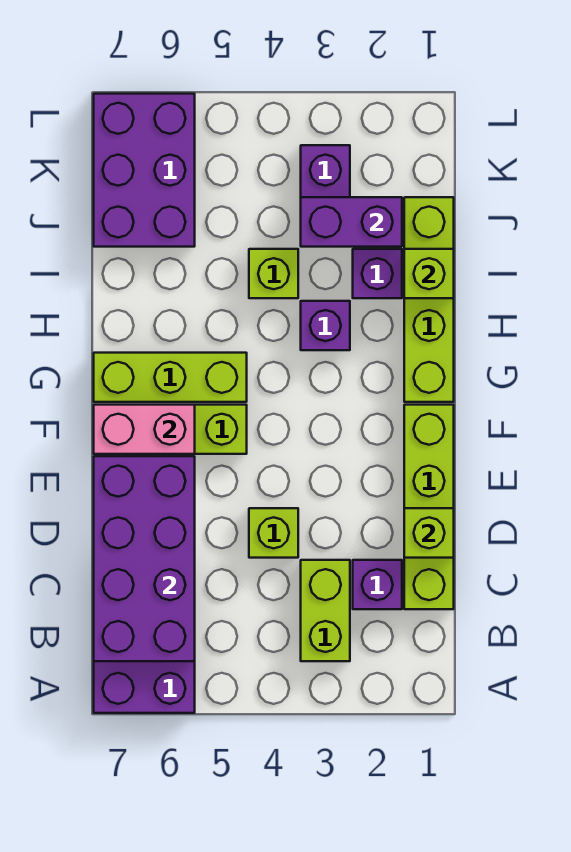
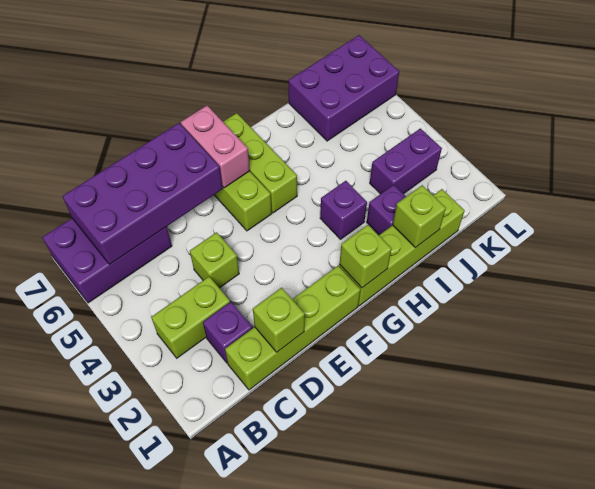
lime 1x1 brick [249,249,298,298] -> lime 1x1 brick moved to [340,225,392,288]
purple 1x2 brick [301,197,402,247] -> none

